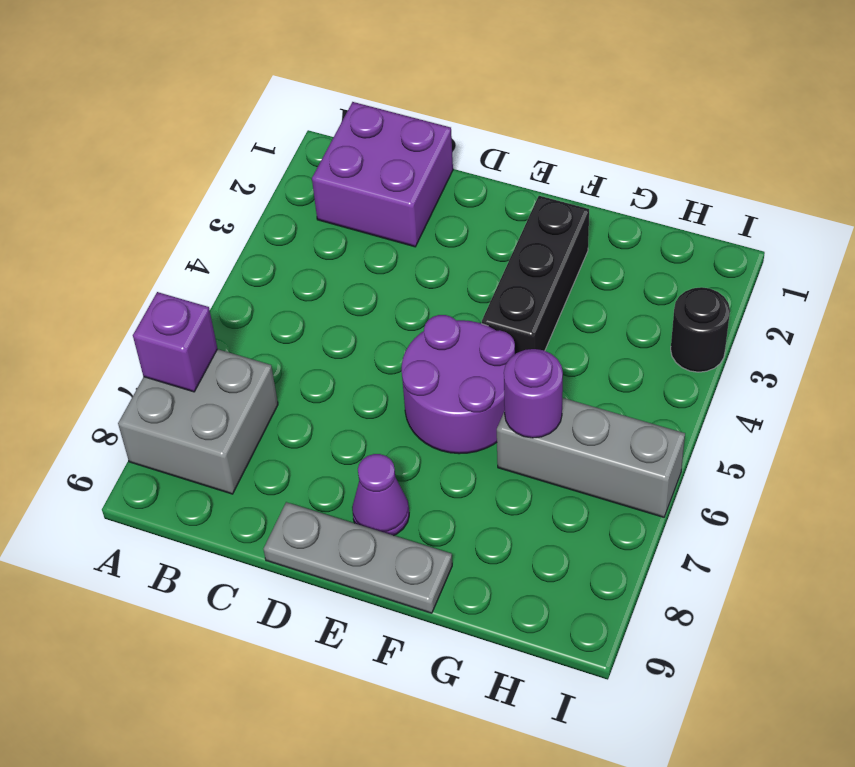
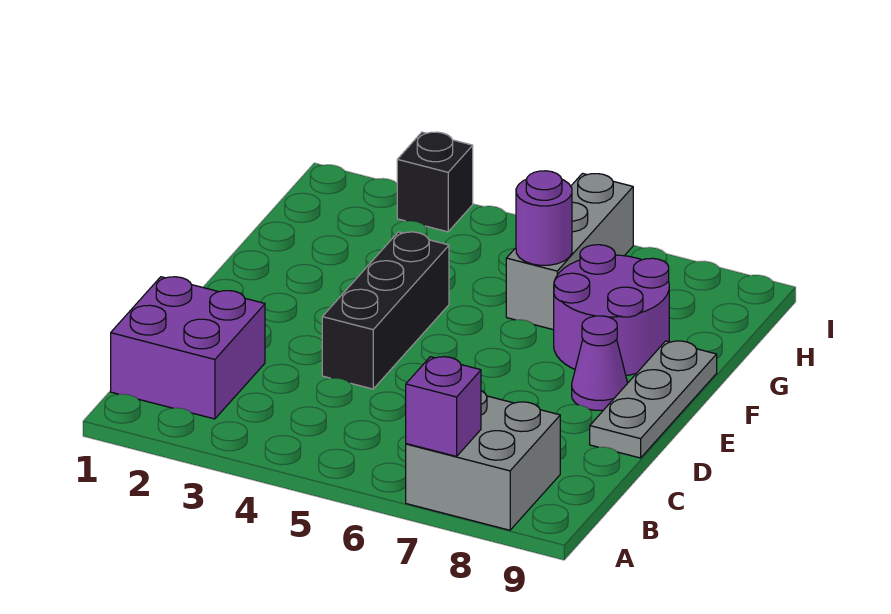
purple 2x2 round brick [402,315,515,454] -> purple 2x2 round brick moved to [554,245,669,375]
black 1x3 brick [482,196,589,354] -> black 1x3 brick turned to [322,232,449,389]
black 1x1 round brick [671,287,730,372] -> black 1x1 brick [397,132,473,232]

